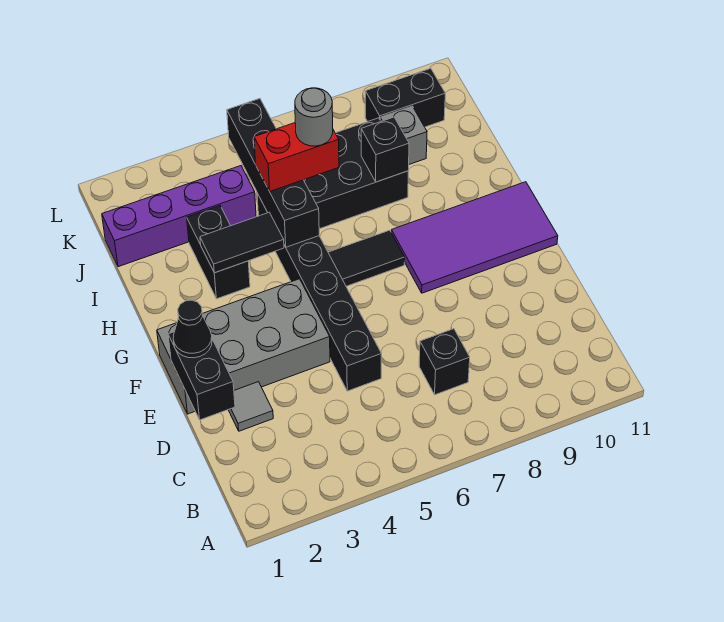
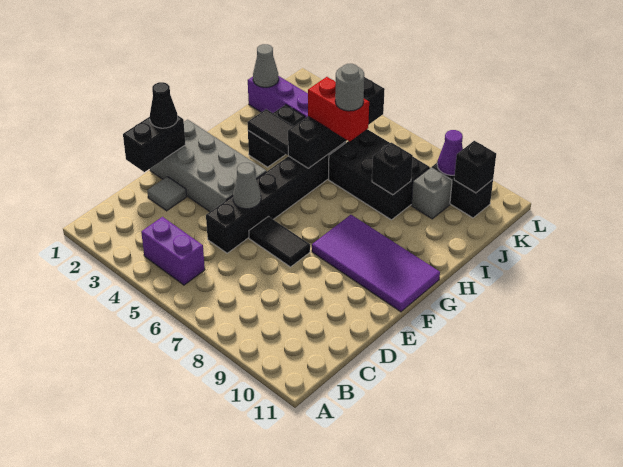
none -> purple 1x2 brick [141,217,205,285]
black 1x1 brick [419,329,470,395] -> black 1x1 brick moved to [454,141,496,193]
none -> grey 1x1 cone [233,163,261,209]
black 1x2 tile [328,230,405,286] -> black 1x2 tile moved to [249,217,310,267]
none -> grey 1x1 cone [253,44,279,87]
none -> purple 1x1 cone [437,130,463,175]

